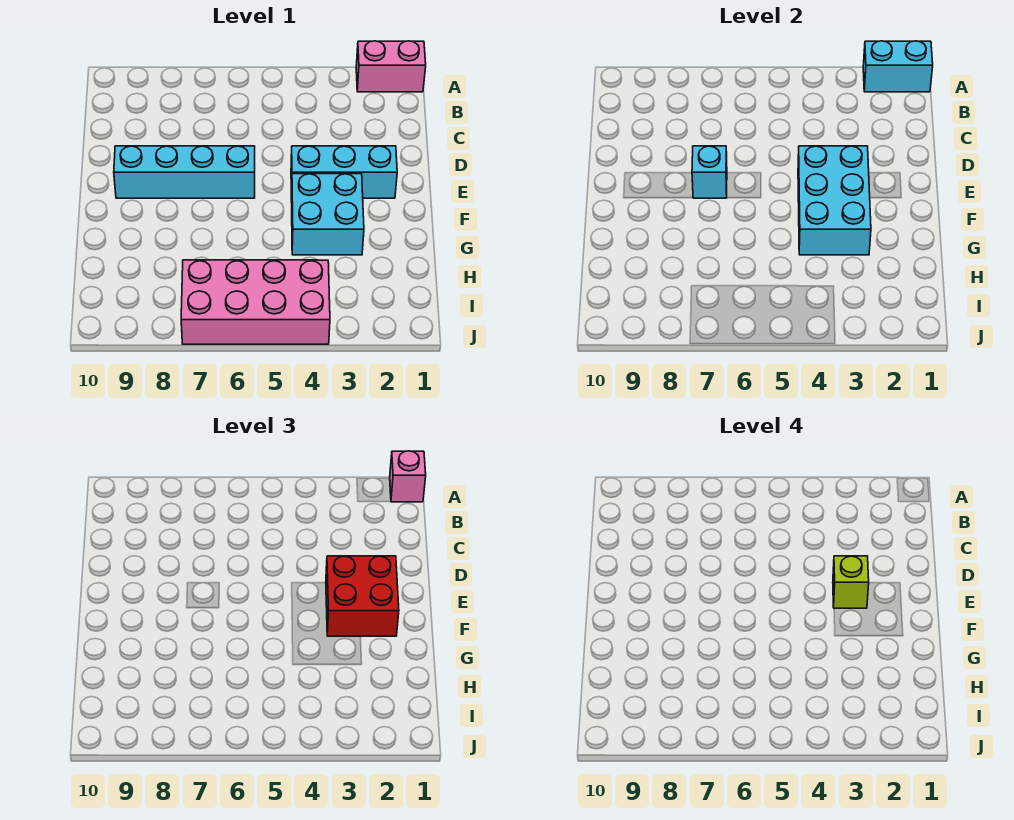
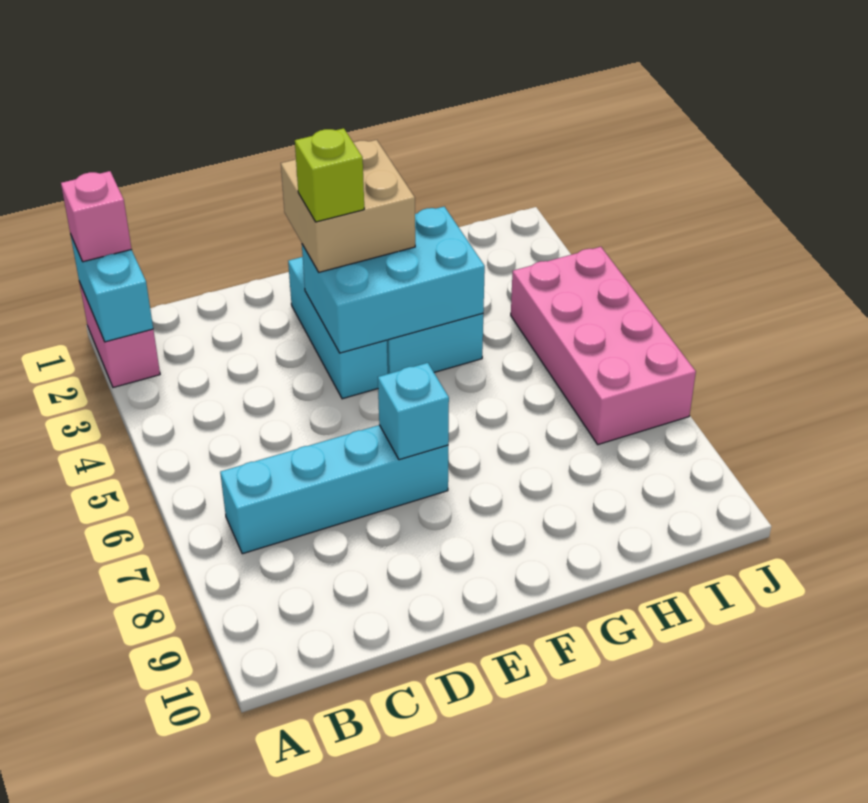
red 2x2 brick [326,556,399,636] -> tan 2x2 brick [281,140,415,272]
cyan 1x4 brick [114,146,255,198] -> cyan 1x4 brick turned to [220,425,448,554]

